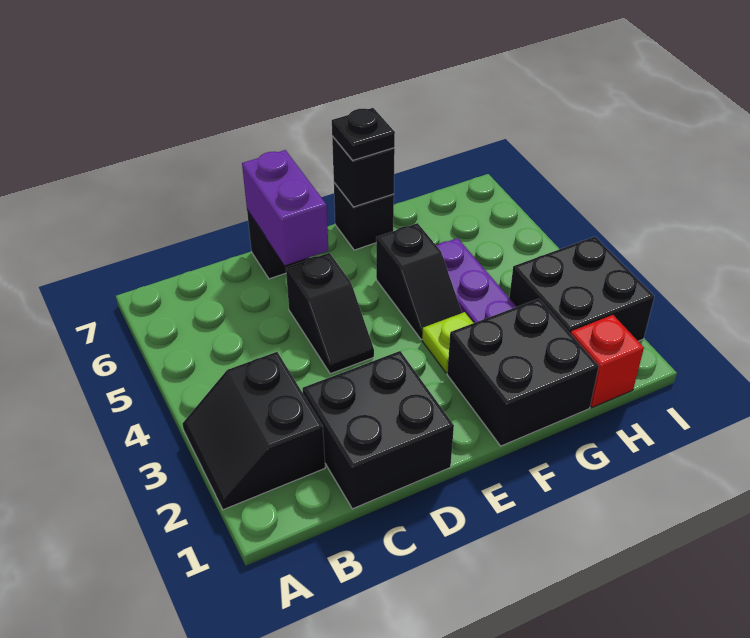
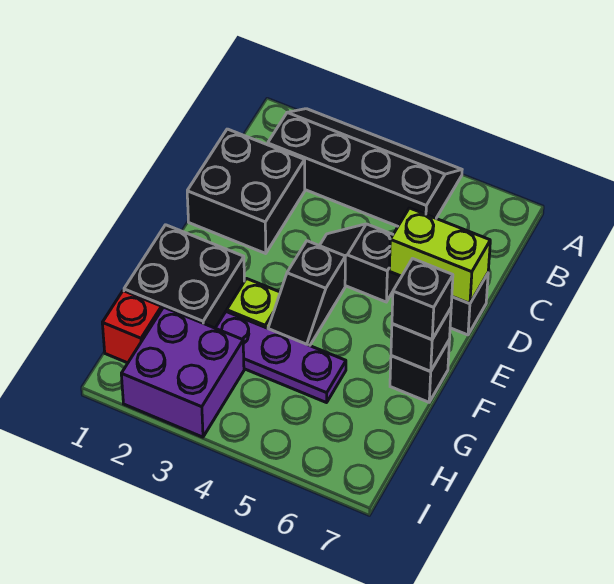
black 2x2 slope [182,352,325,510] -> black 2x4 slope [268,109,462,226]
purple 1x2 brick [242,150,328,265] -> lime 1x2 brick [389,208,490,304]
black 1x2 slope [376,223,462,340] -> black 1x2 slope turned to [268,241,345,346]
black 1x1 plate [332,108,395,160] -> black 1x1 brick [392,259,453,340]
black 2x2 brick [509,237,654,341] -> purple 2x2 brick [121,307,244,437]

